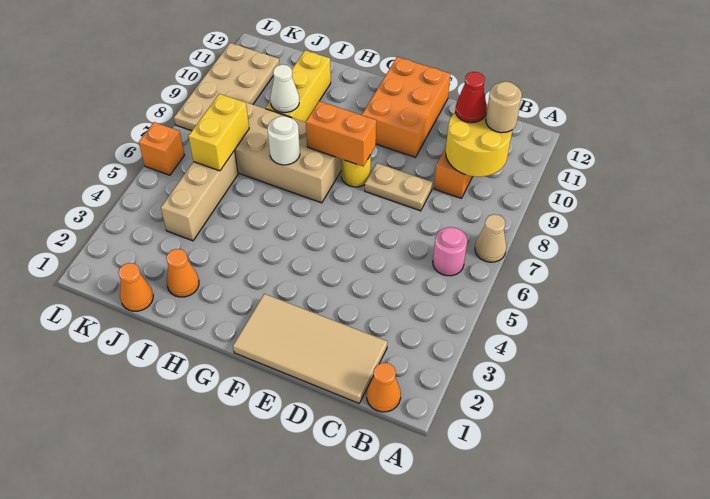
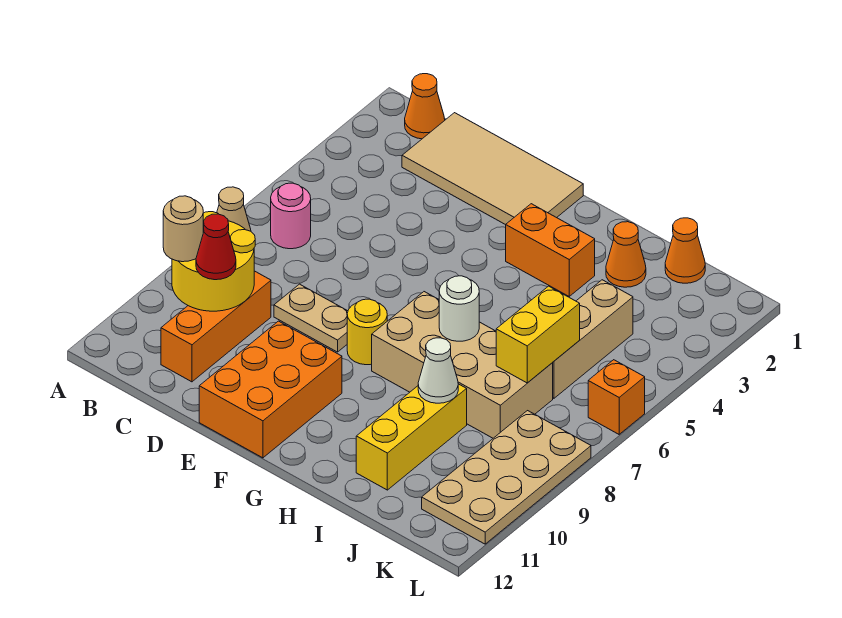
orange 1x2 brick [306,101,376,166] -> orange 1x2 brick moved to [506,204,595,296]

